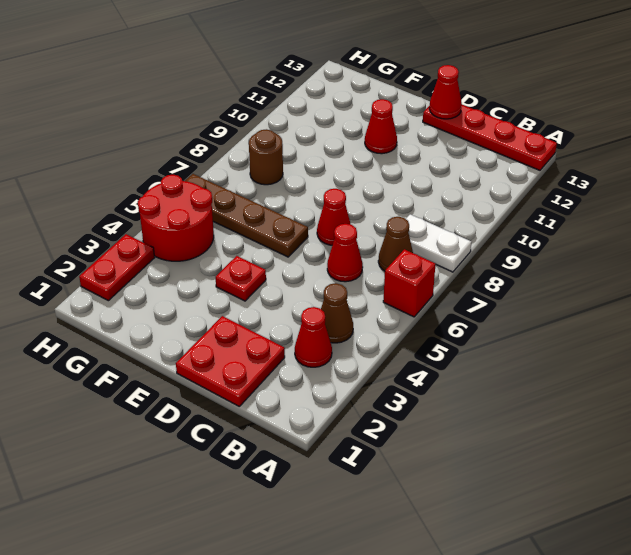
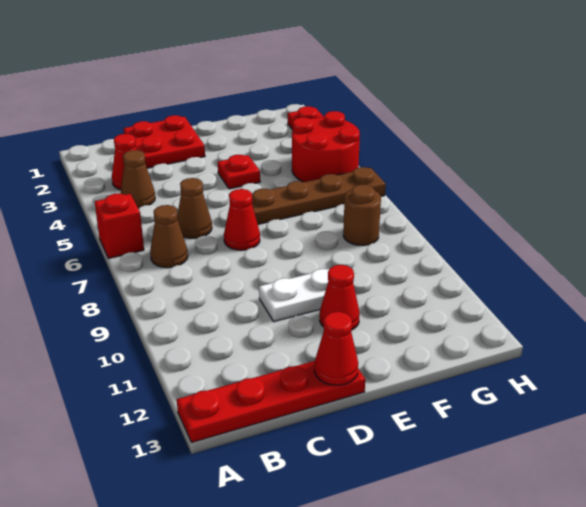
white 1x2 plate [406,214,471,272] -> white 1x2 plate moved to [259,269,329,321]
red 1x1 cone [327,224,363,282] -> brown 1x1 cone [177,178,212,238]

